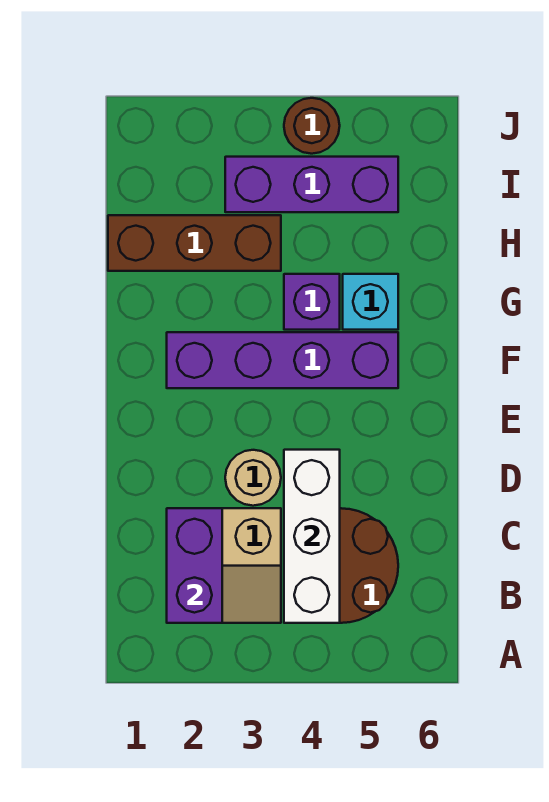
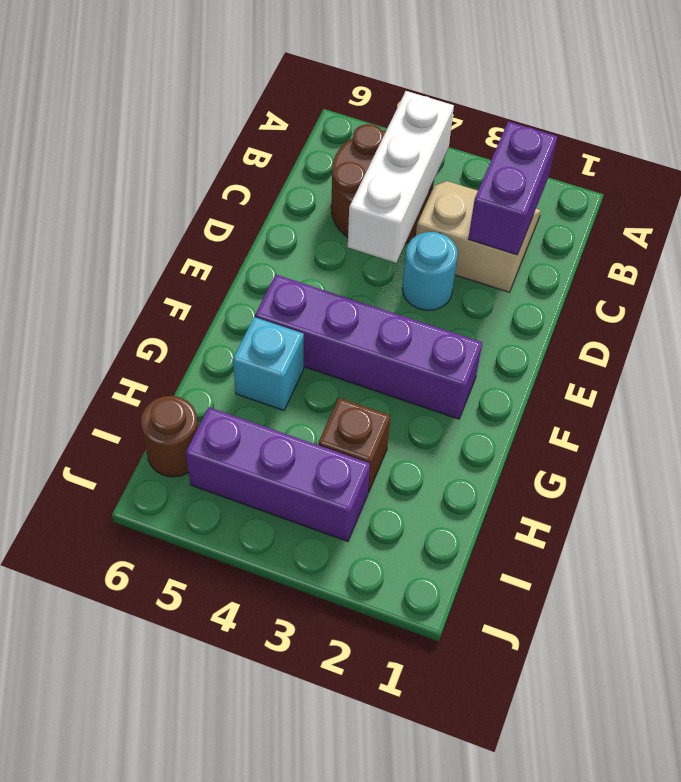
tan 1x1 round brick [225,450,281,506] -> cyan 1x1 round brick [402,232,458,310]
purple 1x1 brick [284,274,340,330] -> none
brown 1x3 brick [108,215,281,271] -> brown 1x1 brick [318,398,390,493]
brown 1x1 round brick [284,98,340,154] -> brown 1x1 round brick moved to [141,396,198,477]

